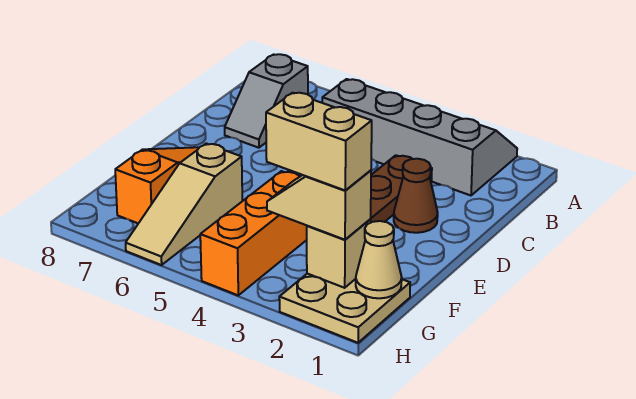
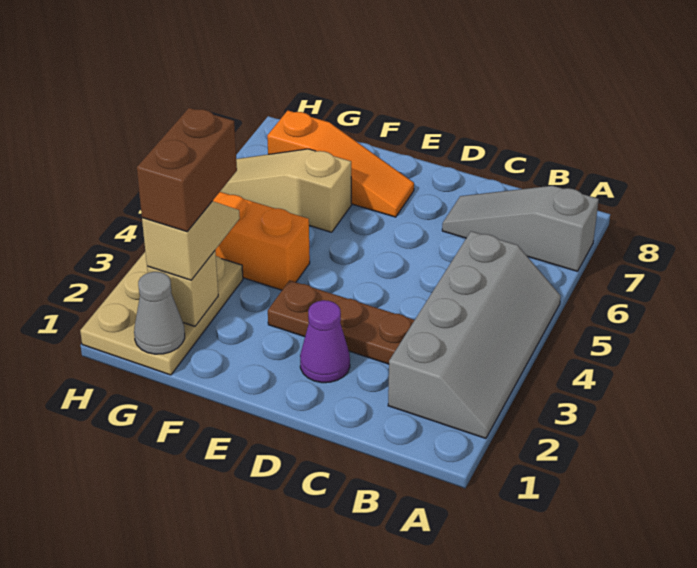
grey 1x2 slope [225,54,308,148] -> grey 1x3 slope [442,186,599,271]
brown 1x1 cone [394,159,438,233] -> purple 1x1 cone [300,300,350,383]
tan 2x2 plate [279,274,410,343] -> tan 2x3 plate [80,252,243,375]
tan 1x1 cone [356,221,402,298] -> grey 1x1 cone [134,272,185,354]
tan 1x2 brick [266,93,372,191] -> brown 1x2 brick [137,108,237,232]

